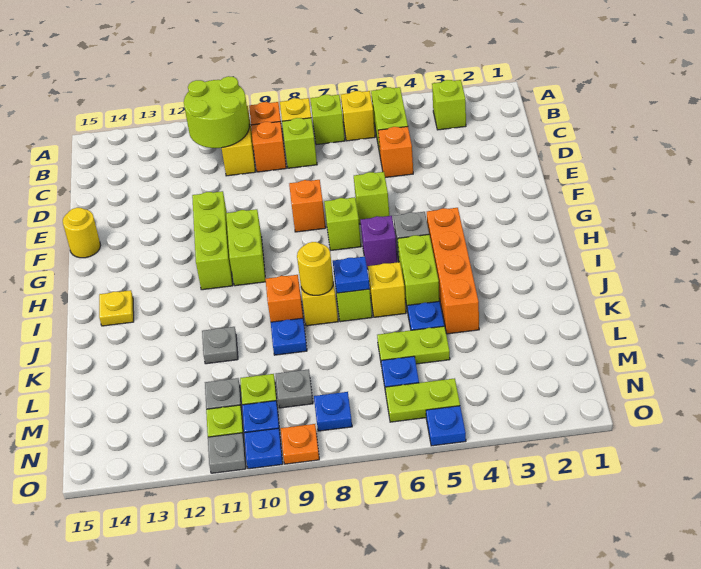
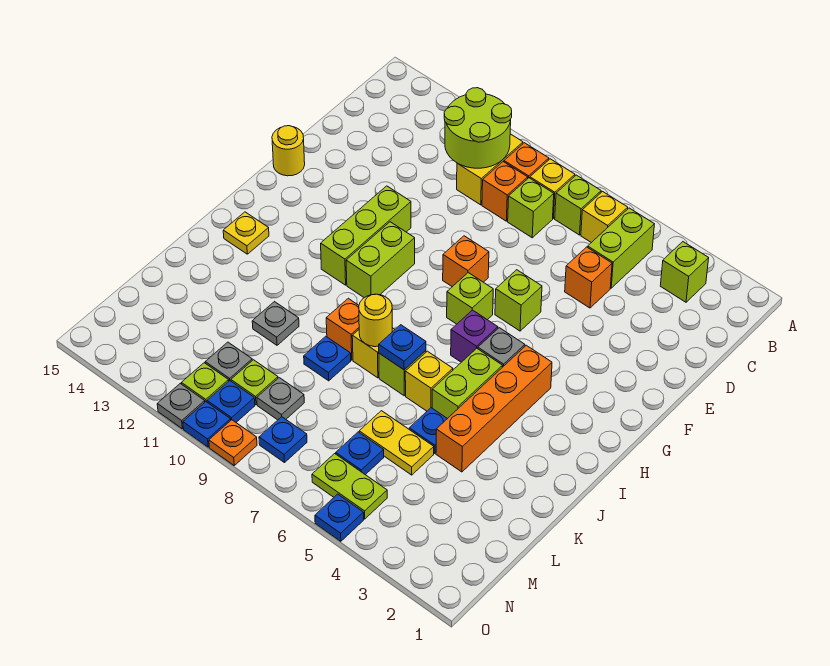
lime 1x2 plate [377,326,450,364] -> yellow 1x2 plate [359,411,434,475]

